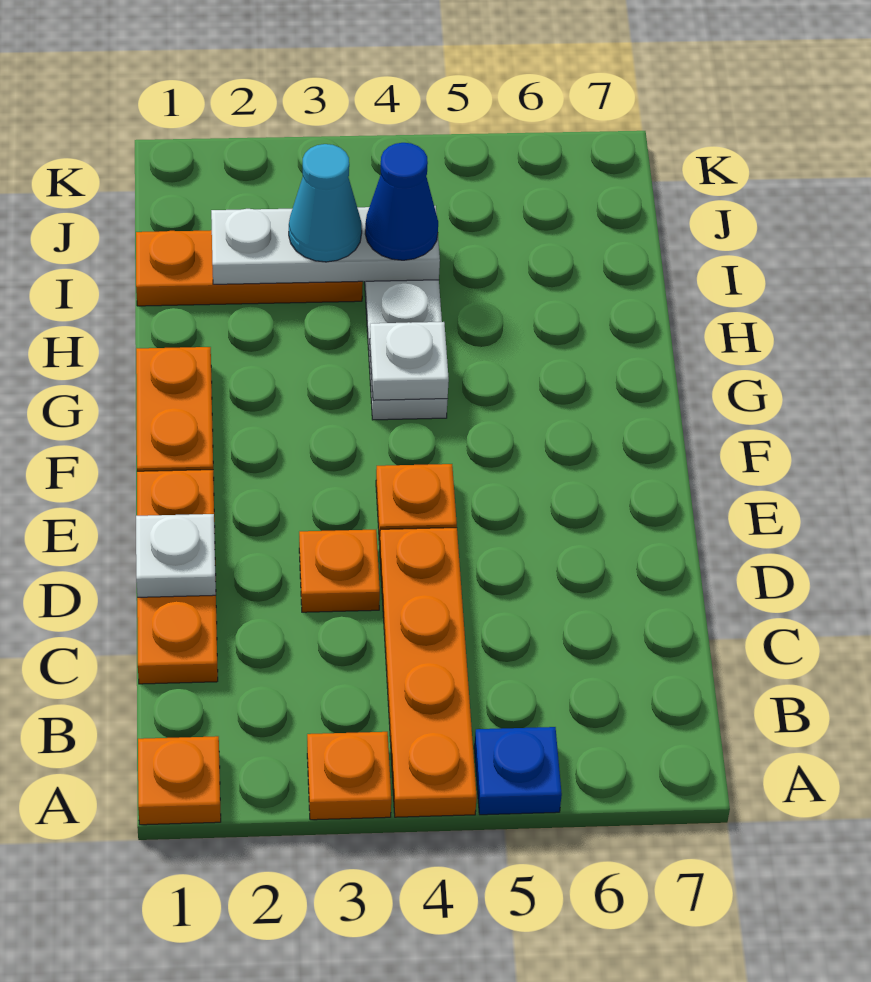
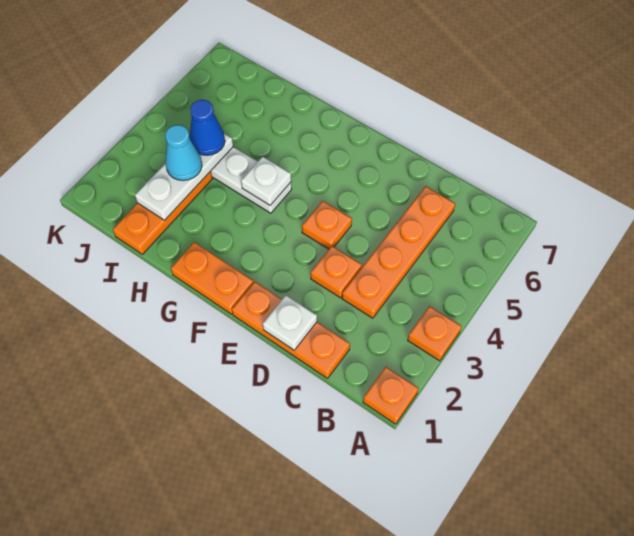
orange 1x4 plate [379,528,477,817] -> orange 1x4 plate turned to [342,186,455,318]
blue 1x1 plate [474,727,562,815] -> none

